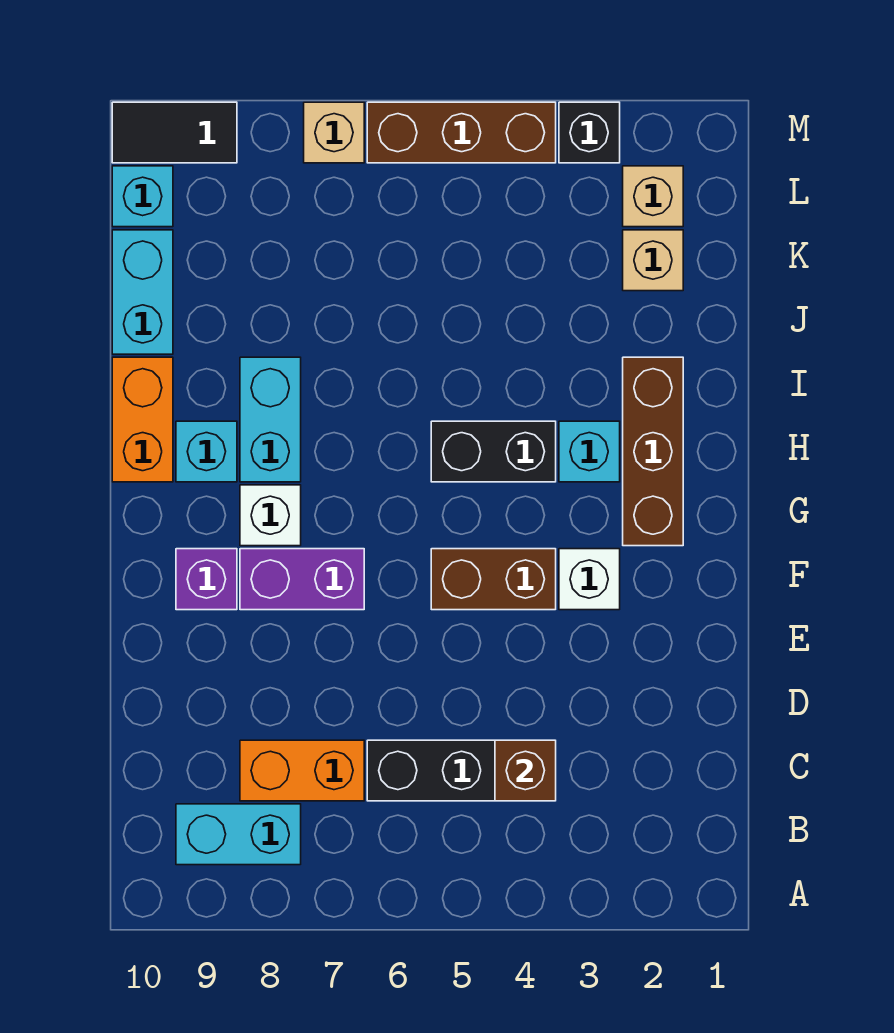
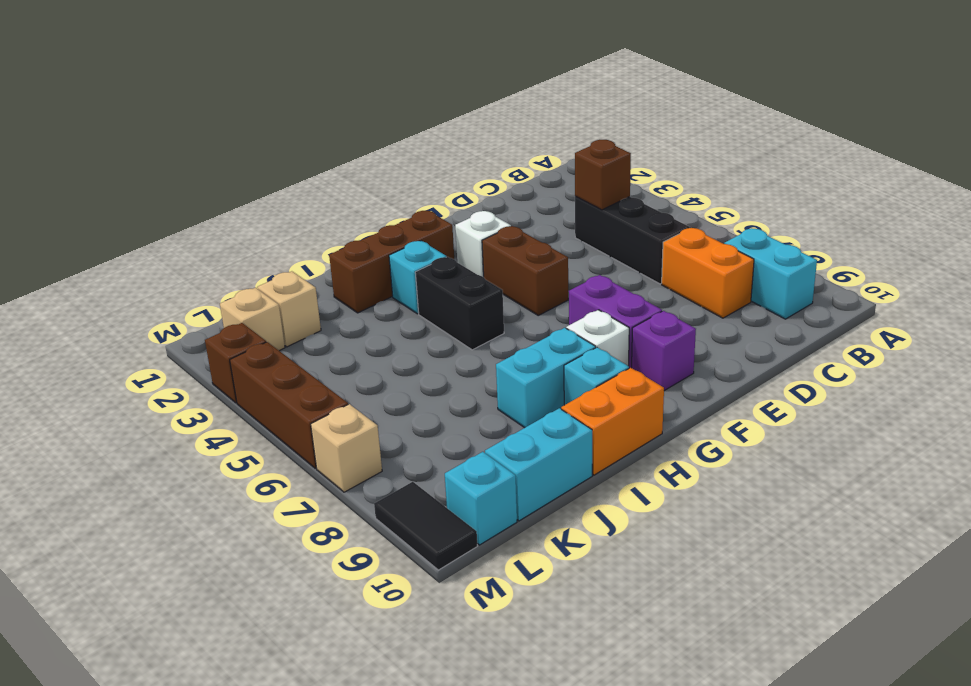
black 1x1 brick [559,102,620,163] -> brown 1x1 brick [205,323,266,403]

